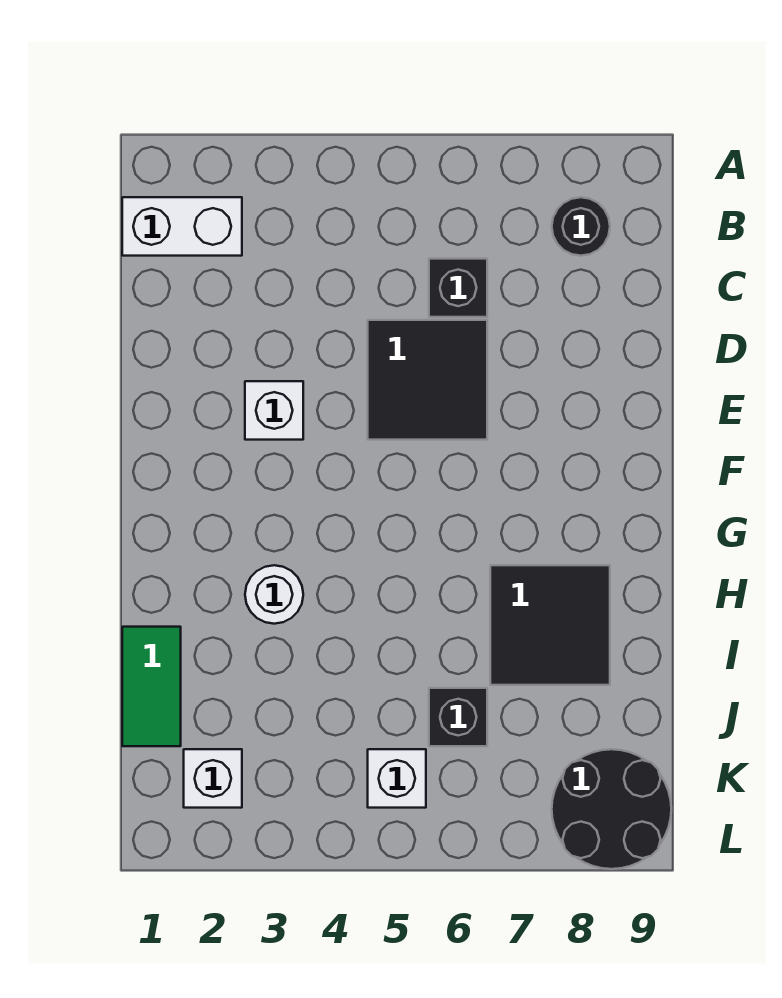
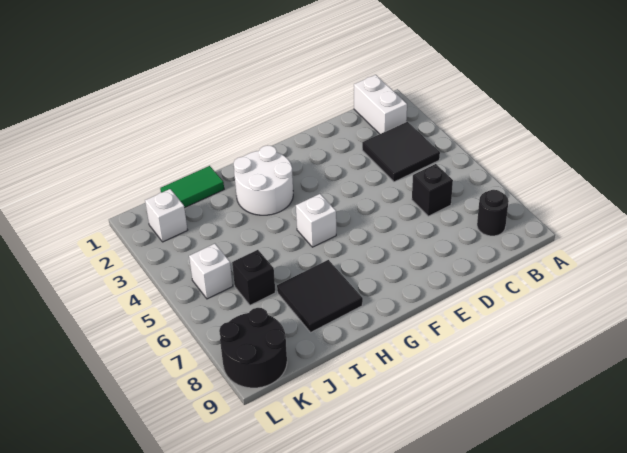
black 2x2 tile [368,320,487,440] -> black 2x2 tile moved to [362,122,440,182]
white 1x1 brick [245,381,303,440] -> white 1x1 brick moved to [296,194,336,247]
white 1x1 round brick [245,565,303,624] -> white 2x2 round brick [234,145,293,215]

